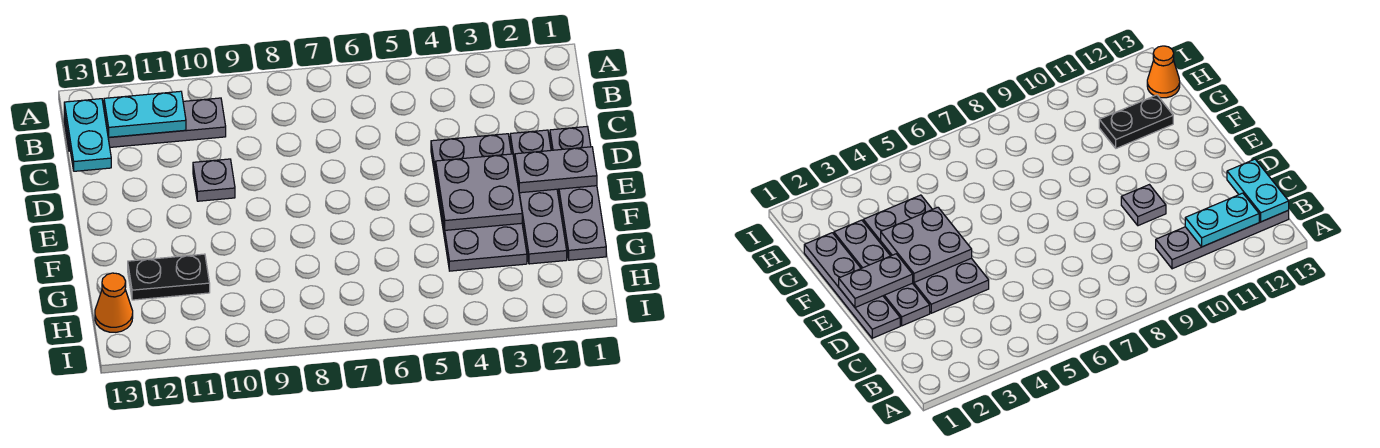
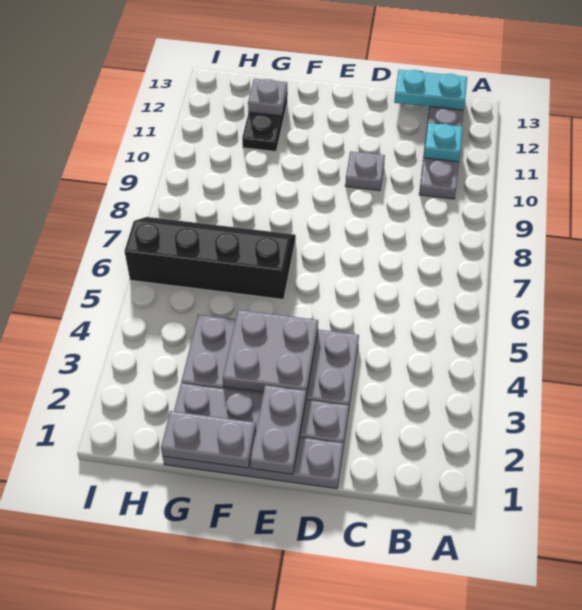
cyan 1x2 plate [104,91,186,137] -> cyan 1x1 plate [424,123,463,162]
none -> grey 1x2 plate [161,411,256,468]
none -> black 2x4 slope [125,217,296,299]
none -> grey 1x1 plate [248,79,287,116]
orange 1x1 cone [95,273,133,332] -> none

